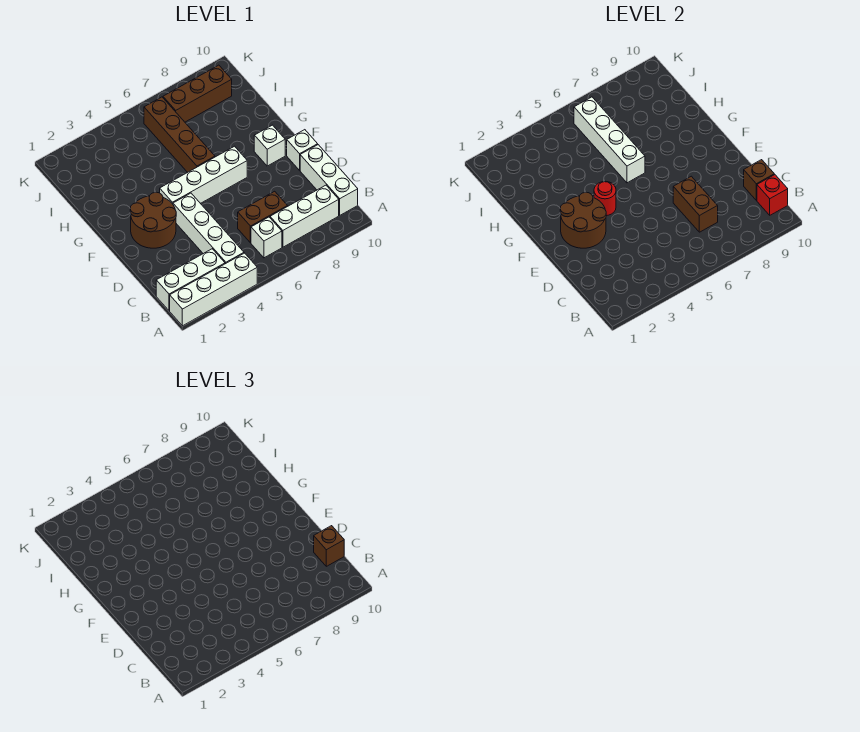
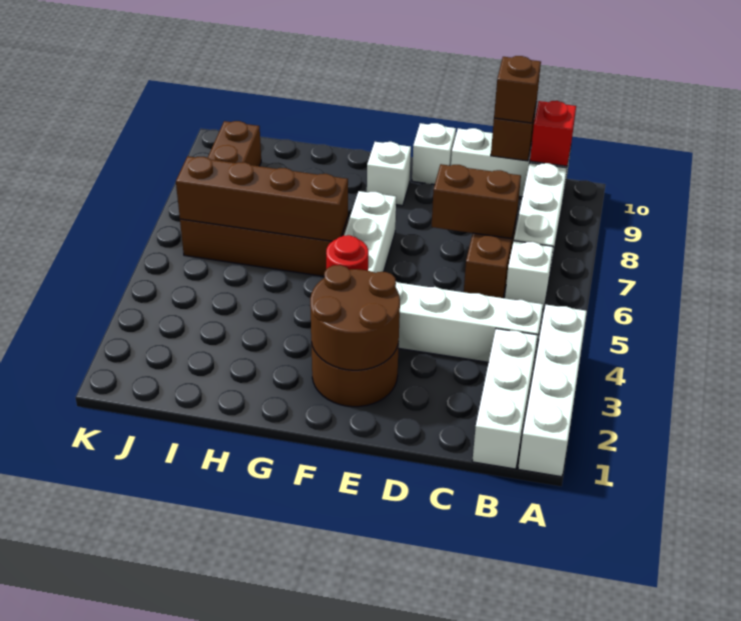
white 1x4 brick [574,97,645,183] -> brown 1x4 brick [176,156,348,241]

